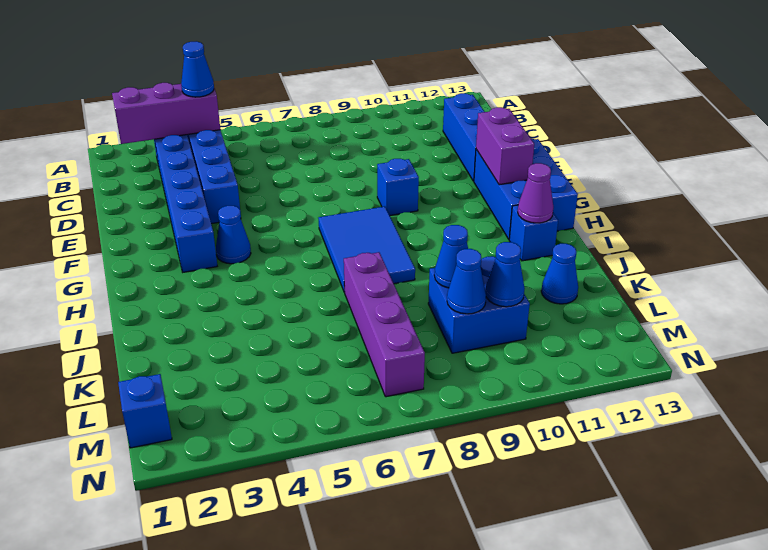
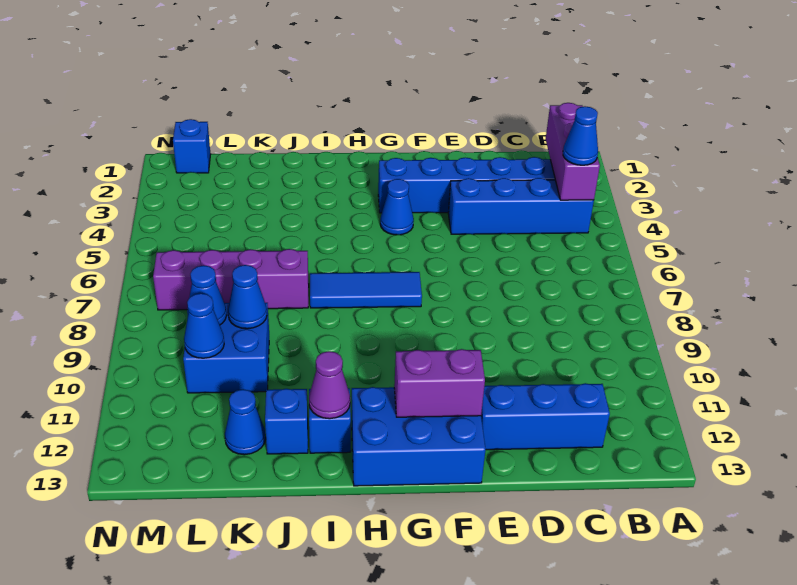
blue 1x1 brick [377,159,419,215] -> blue 1x1 brick moved to [265,389,308,454]
blue 2x3 tile [318,207,415,292] -> blue 1x3 tile [310,272,422,308]

